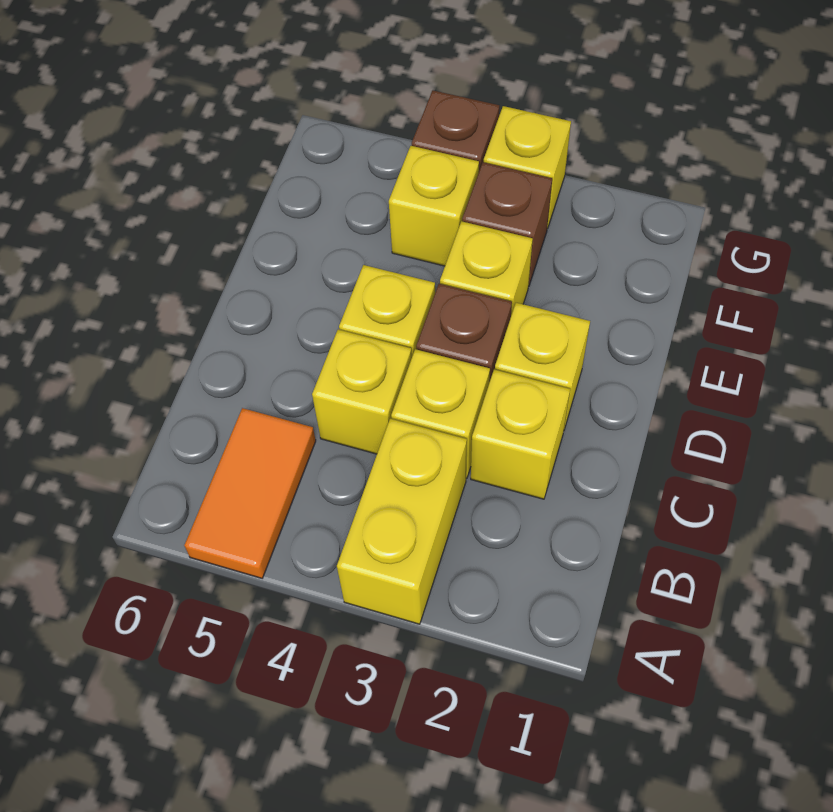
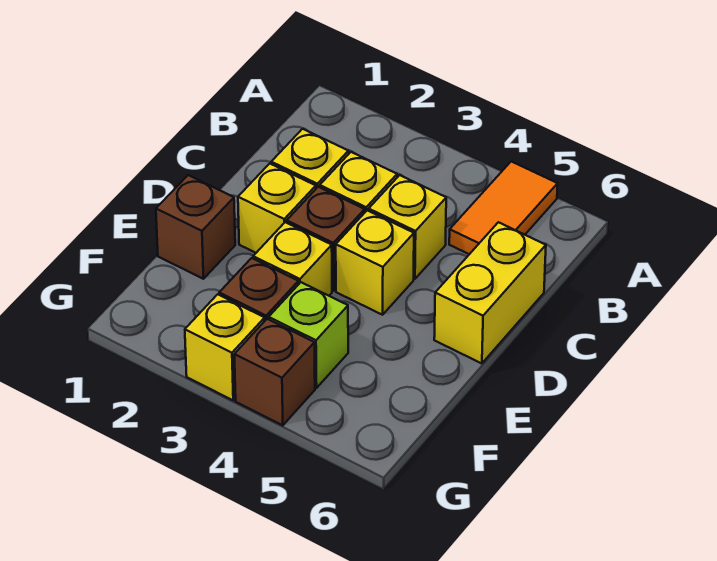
yellow 1x2 brick [337,419,467,624] -> yellow 1x2 brick moved to [434,222,546,363]
none -> brown 1x1 brick [156,175,235,279]
yellow 1x1 brick [389,146,479,266] -> lime 1x1 brick [269,282,348,388]

